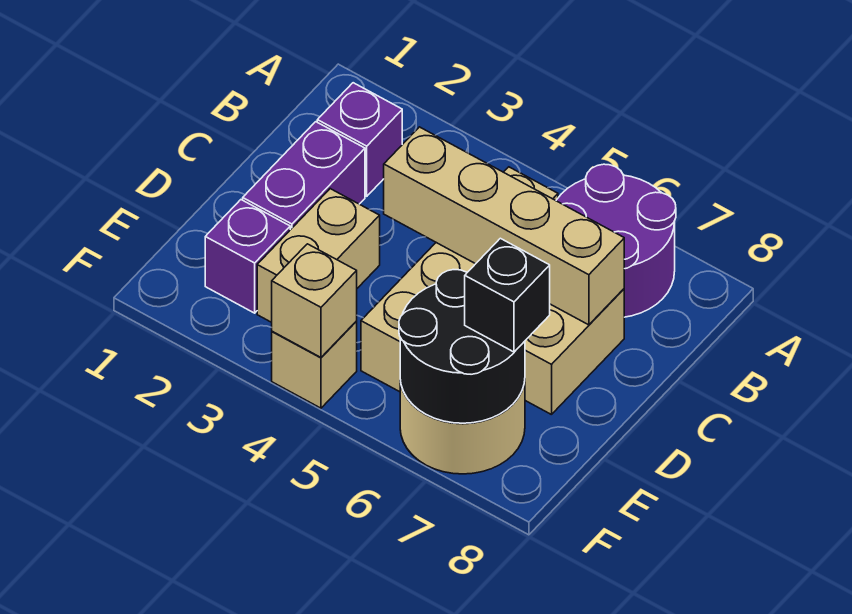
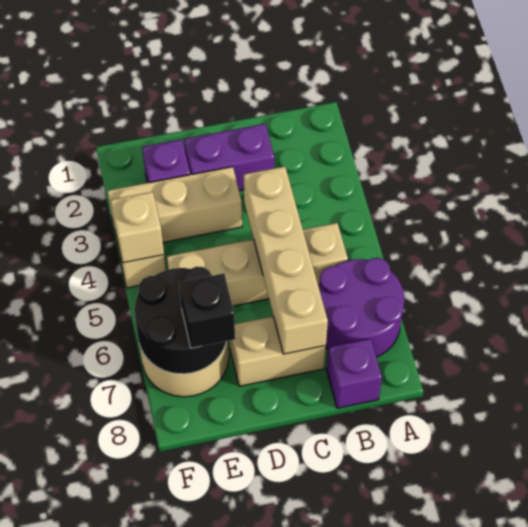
purple 1x1 brick [317,83,402,196] -> purple 1x1 brick moved to [327,339,382,408]
tan 1x2 brick [257,189,380,322] -> tan 1x3 brick [107,167,242,245]

